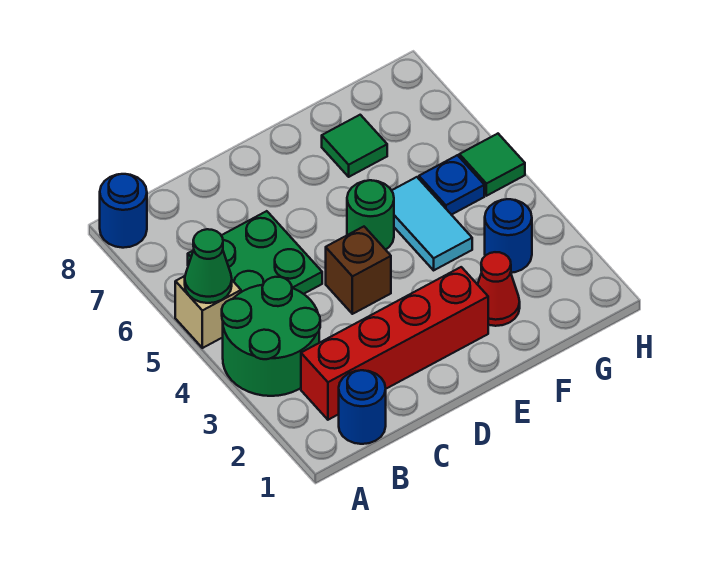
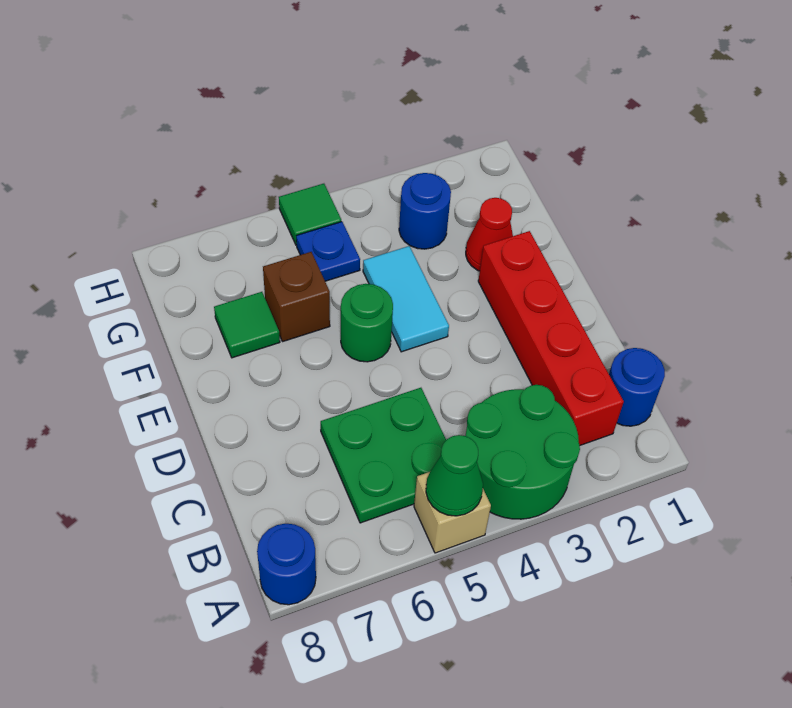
brown 1x1 brick [326,227,391,314] -> brown 1x1 brick moved to [263,252,330,342]
cyan 1x2 tile [392,177,472,270] -> cyan 1x2 tile turned to [363,246,449,352]

